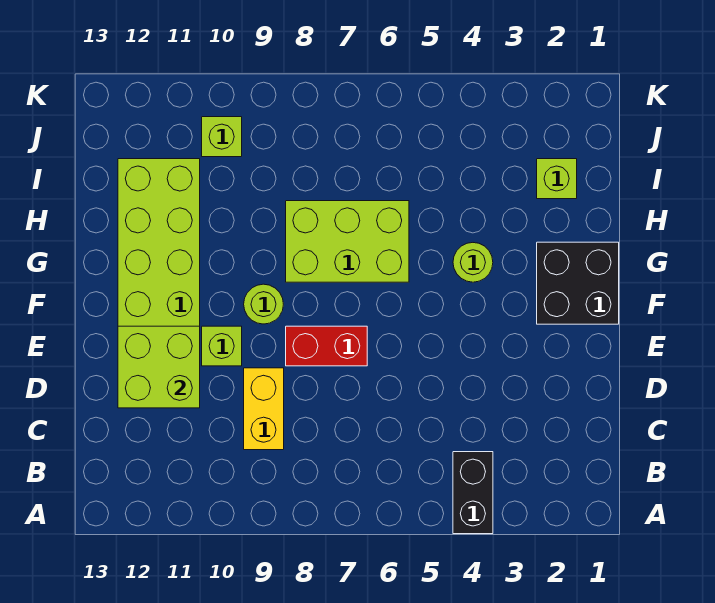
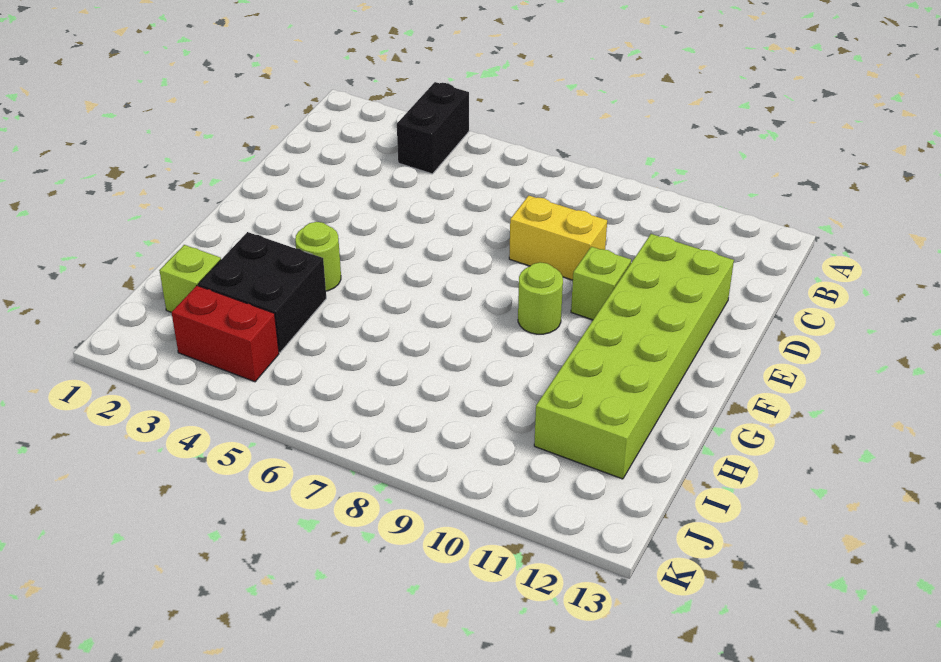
yellow 1x2 brick [244,368,284,450] -> yellow 1x2 brick turned to [509,196,607,280]
lime 2x2 brick [118,326,200,408] -> none
red 1x2 brick [286,326,367,366] -> red 1x2 brick moved to [171,286,279,382]
black 2x2 brick [537,242,619,324] -> black 2x2 brick moved to [198,232,326,352]
lime 2x3 brick [286,201,409,282] -> none
lime 1x1 brick [202,117,242,157] -> none

